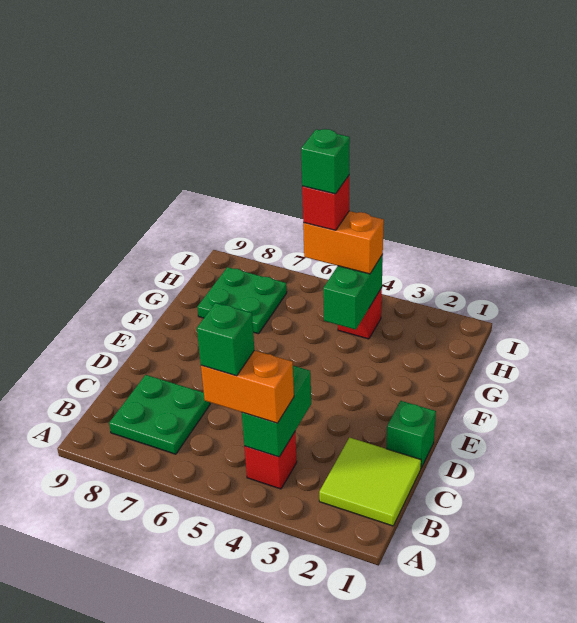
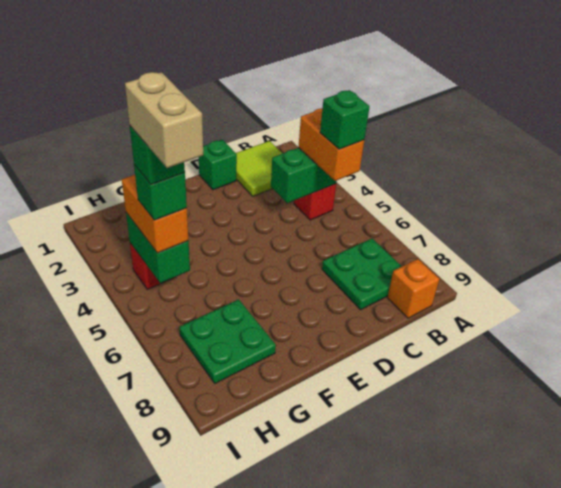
none -> orange 1x1 brick [387,259,439,318]
green 1x2 brick [323,255,383,330] -> green 1x2 brick turned to [126,213,190,283]
red 1x1 brick [302,176,349,230] -> green 1x1 brick [134,165,187,220]
none -> tan 1x2 brick [125,72,203,168]

